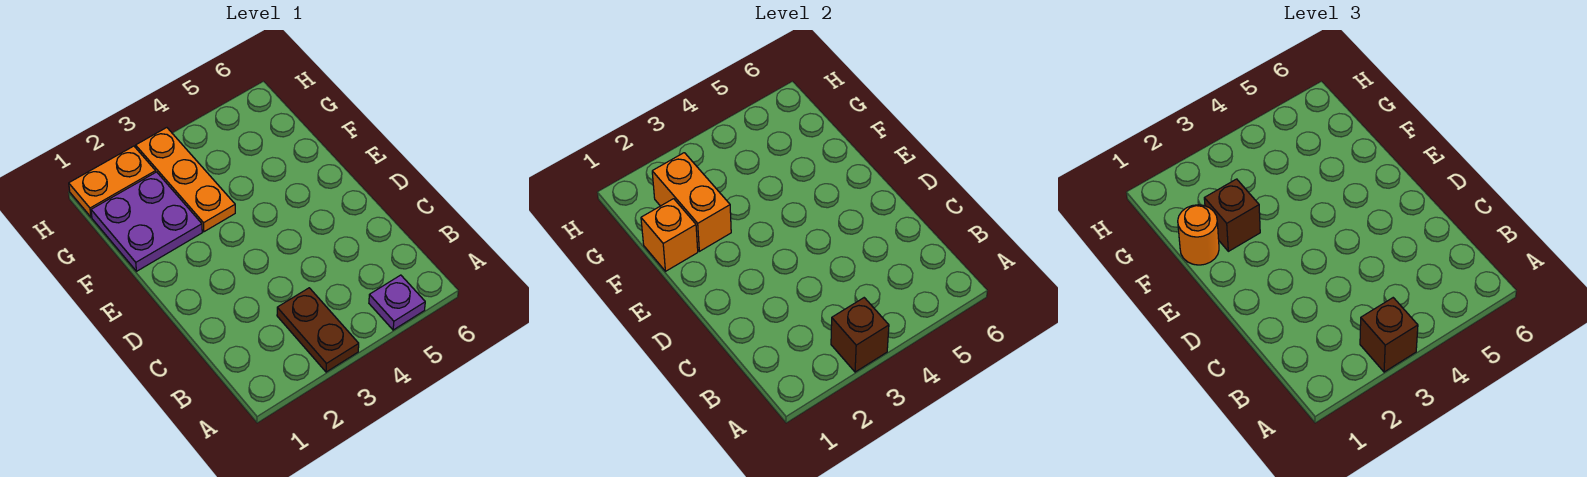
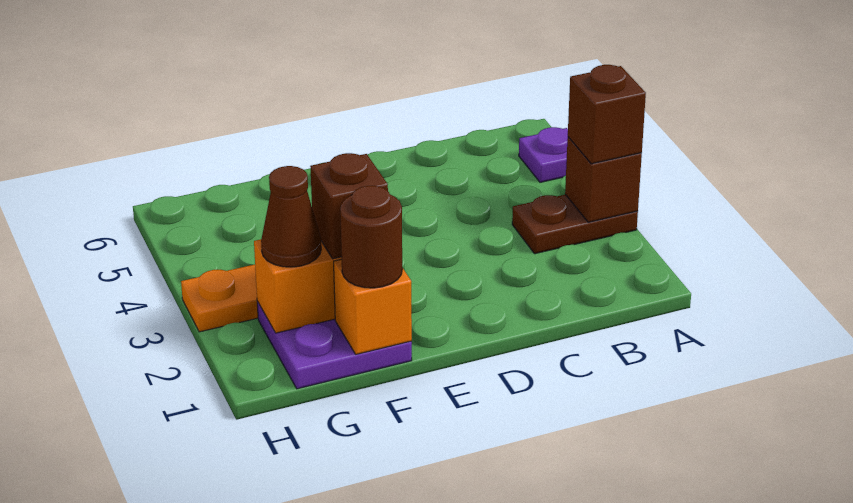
orange 1x1 round brick [1178,205,1219,265] -> brown 1x1 round brick [340,186,402,288]
none -> brown 1x1 cone [261,166,321,267]
orange 1x2 plate [69,146,156,217] -> none

